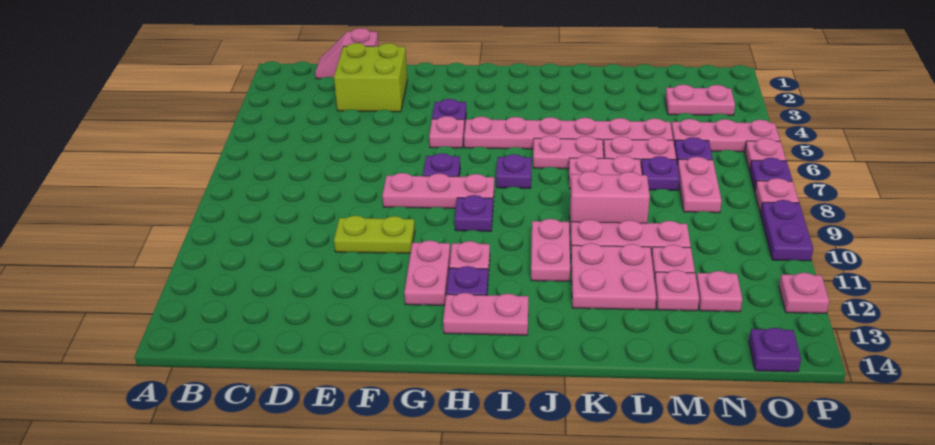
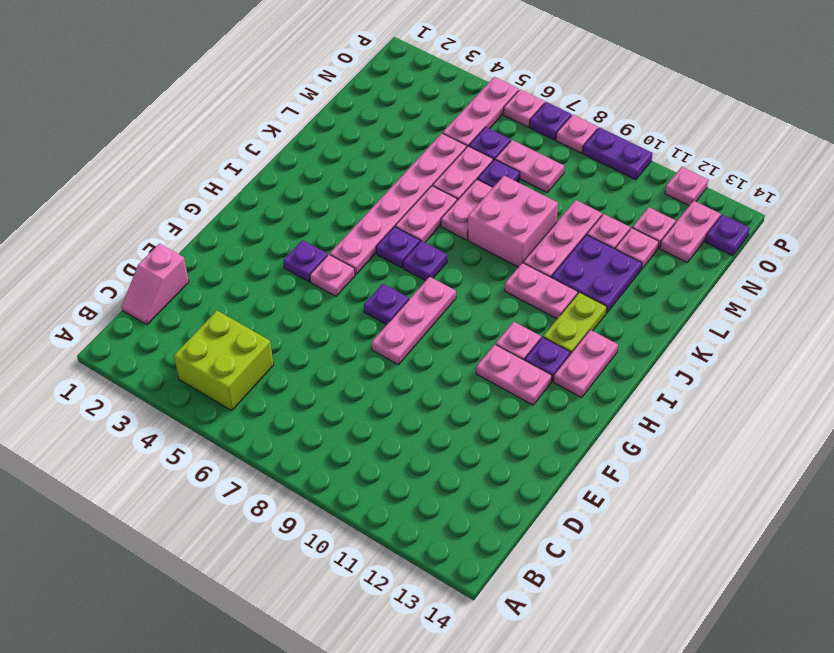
lime 2x2 brick [334,43,407,112] -> lime 2x2 brick moved to [174,311,274,411]
lime 1x2 plate [334,216,415,253] -> lime 1x2 plate moved to [543,292,607,354]
purple 1x1 plate [455,195,493,231] -> purple 1x1 plate moved to [376,227,420,268]
pink 1x2 brick [570,171,650,232] -> pink 2x2 brick [468,176,558,267]
pink 2x2 plate [571,243,656,310] -> purple 2x2 plate [551,235,642,313]
pink 1x2 plate [665,85,735,115] -> pink 1x2 plate moved to [660,201,721,262]

